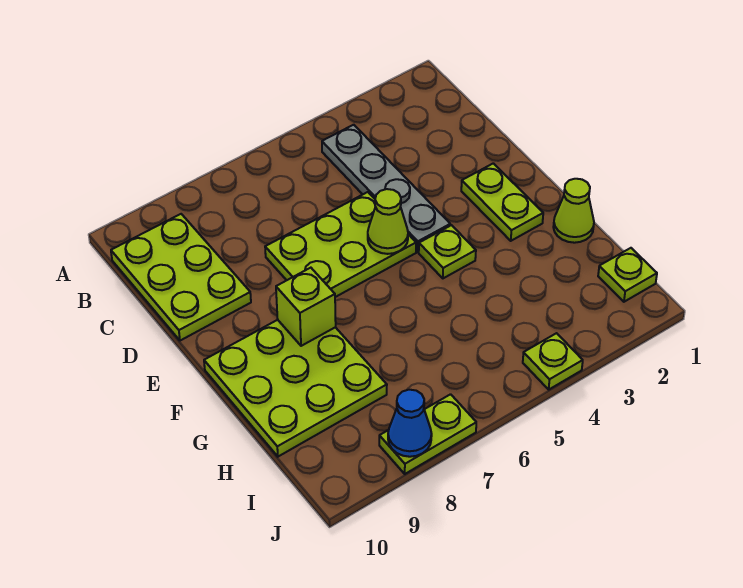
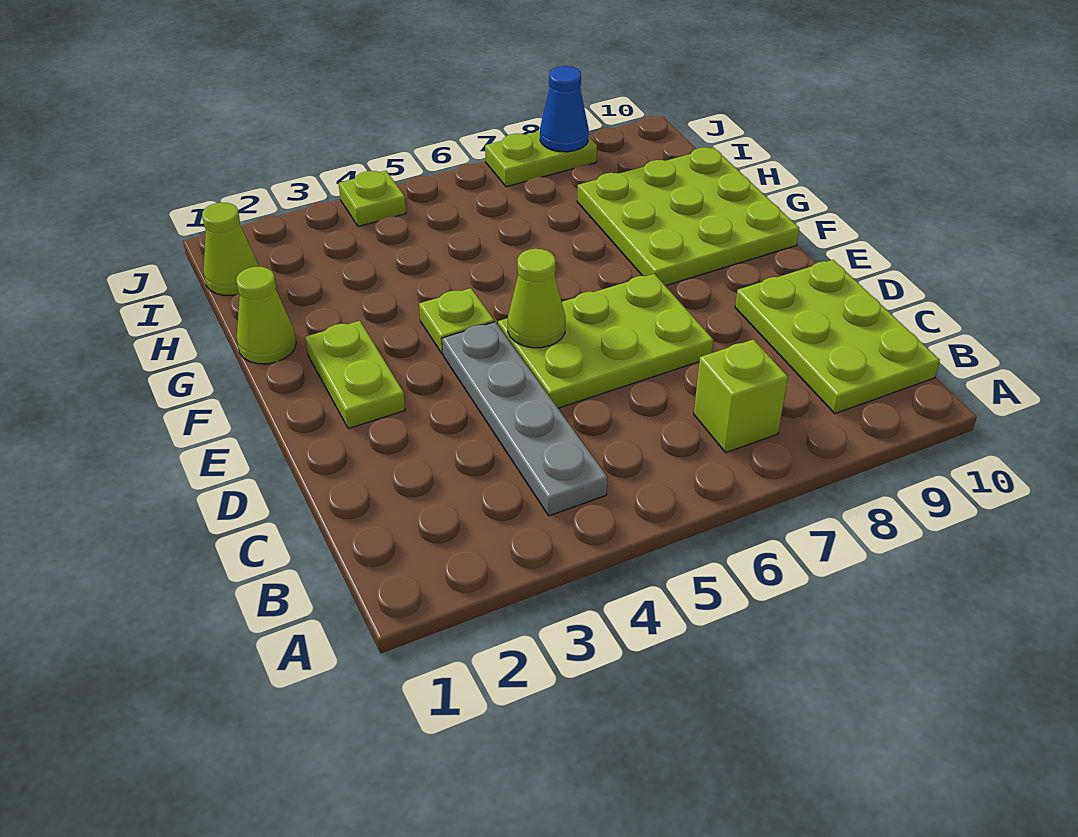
lime 1x1 brick [276,268,336,346] -> lime 1x1 brick moved to [694,339,788,452]
lime 1x1 plate [598,248,657,302] -> lime 1x1 cone [202,202,258,295]

